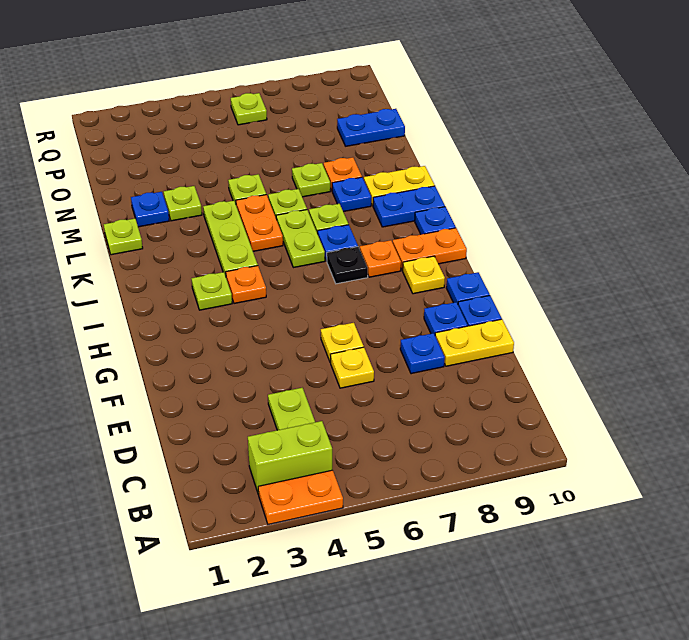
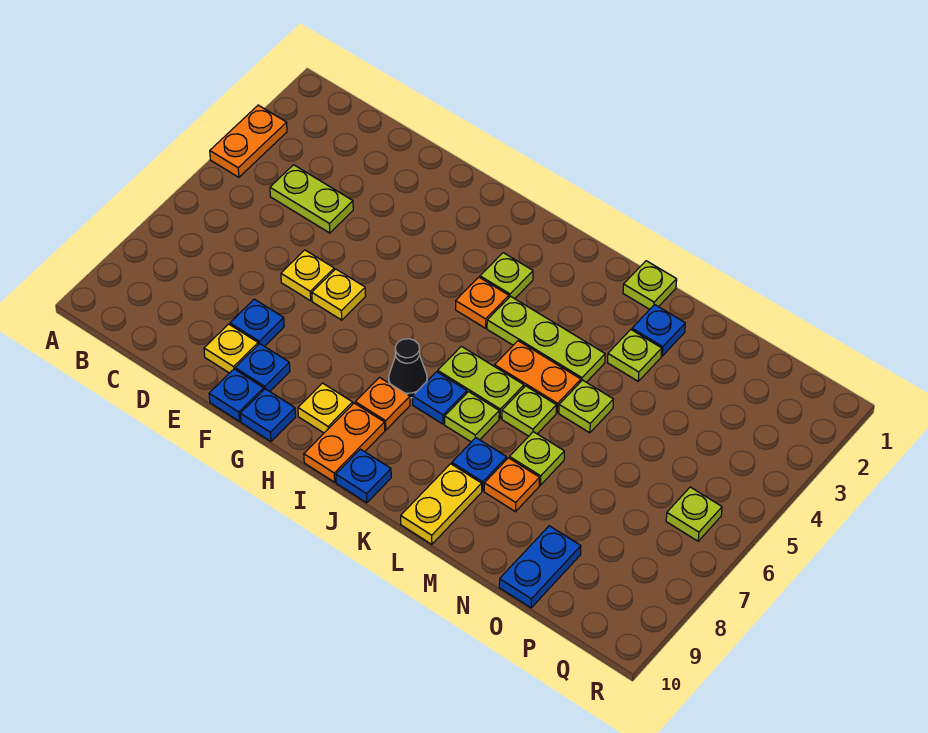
lime 1x2 brick [248,421,332,494] -> none
yellow 1x2 plate [435,319,514,366] -> yellow 1x1 plate [204,324,258,373]
black 1x1 plate [327,247,368,284] -> black 1x1 cone [389,339,427,398]
blue 1x2 plate [373,186,445,227] -> none

